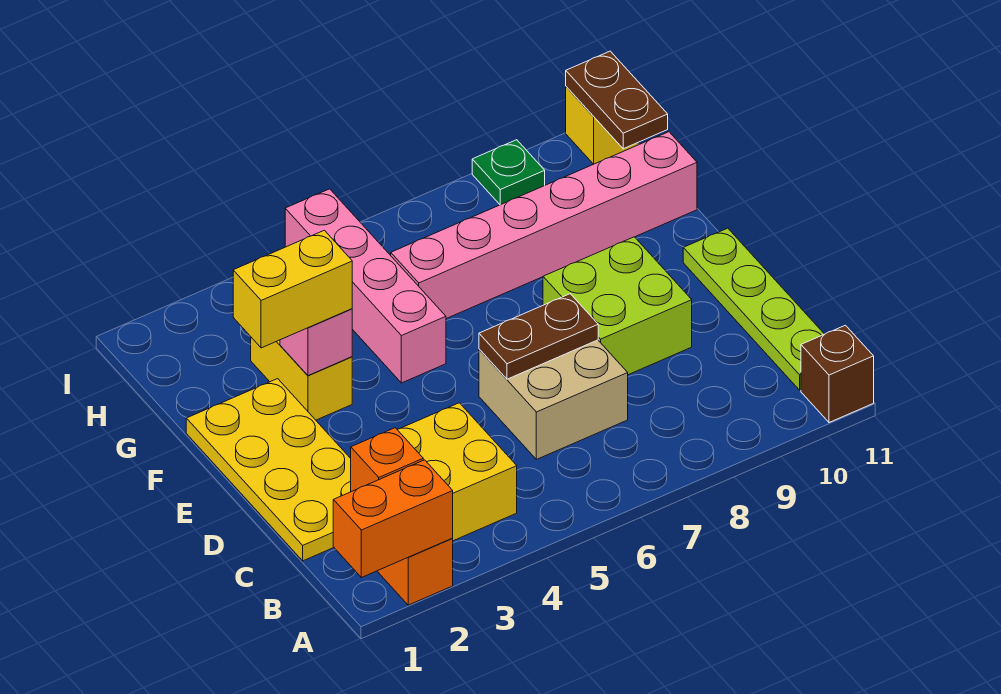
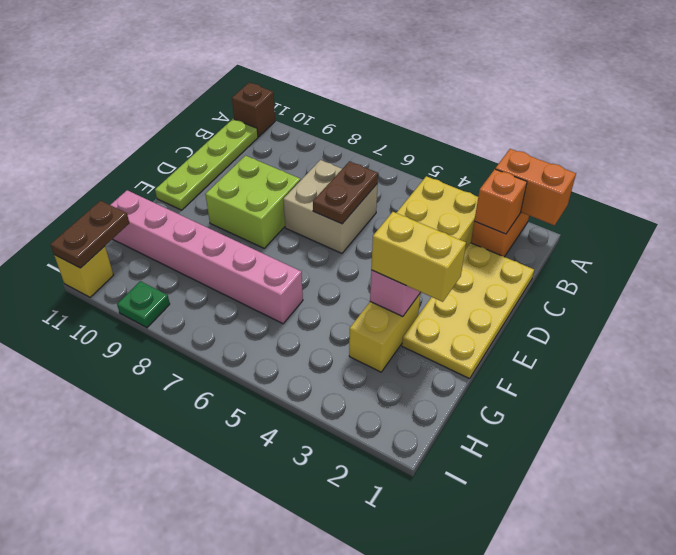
brown 1x2 plate [479,294,598,379] -> brown 1x2 plate turned to [313,161,378,224]
pink 1x4 brick [285,189,446,383] -> none

